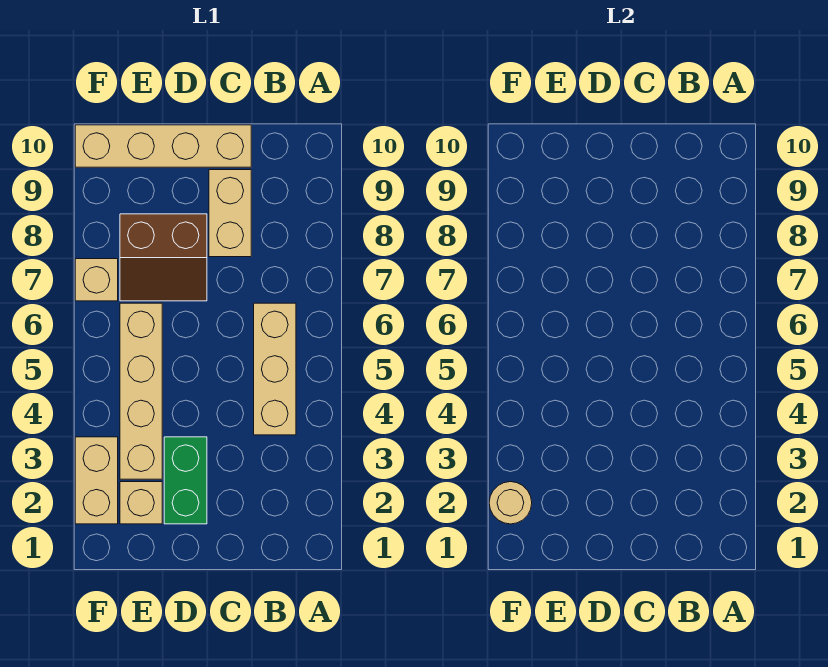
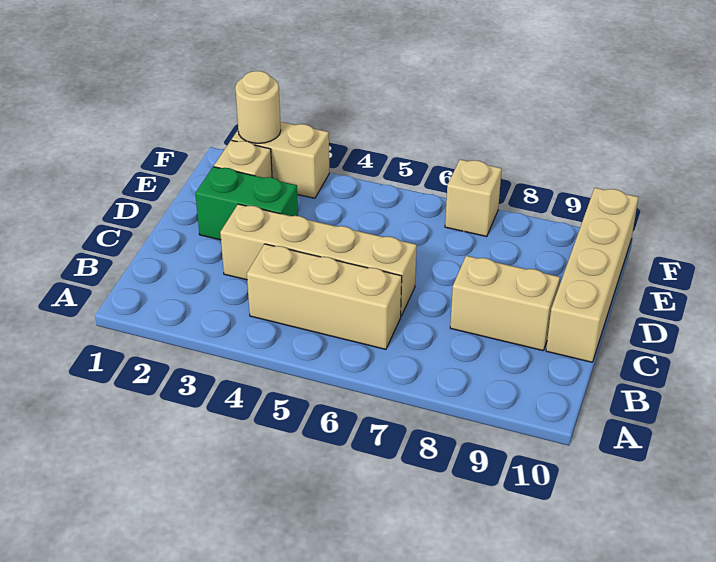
brown 2x2 slope [120,214,207,301] -> none
tan 1x4 brick [120,303,162,479] -> tan 1x4 brick moved to [220,204,417,316]

